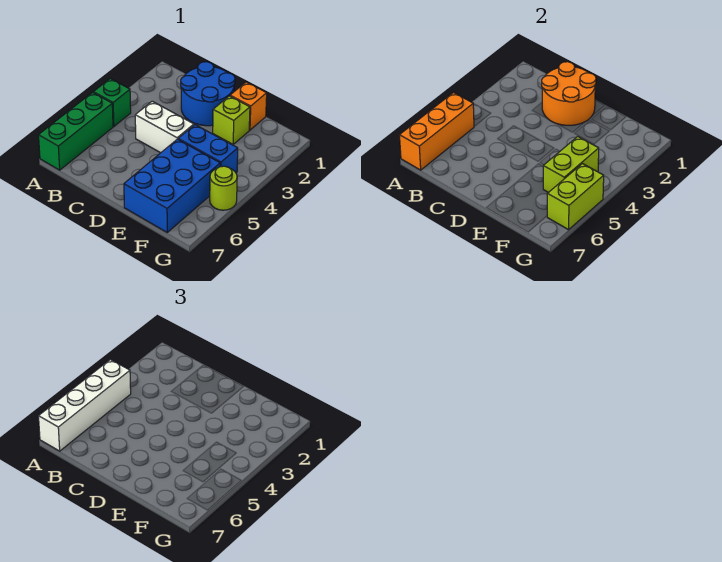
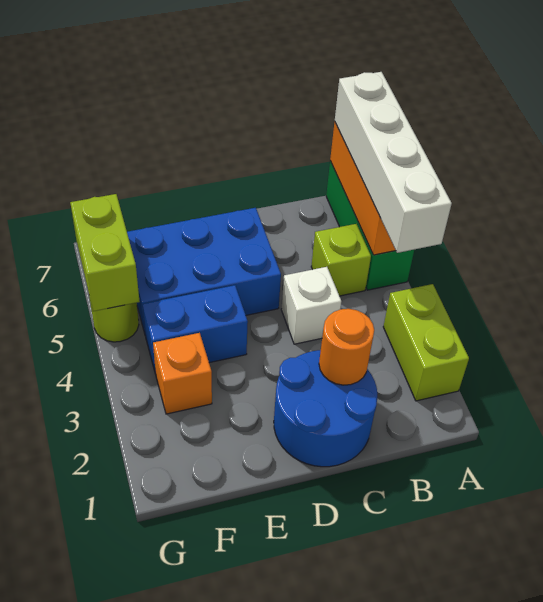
green 1x1 brick [93,78,131,126] -> none
orange 2x2 round brick [542,62,596,125] -> orange 1x1 round brick [319,309,374,385]
white 1x2 brick [135,101,194,153] -> white 1x1 brick [281,267,341,344]
orange 1x1 brick [230,82,267,130] -> orange 1x1 brick moved to [153,333,212,414]
lime 1x1 brick [213,96,250,144] -> lime 1x1 brick moved to [311,224,371,296]
blue 2x3 brick [124,139,220,232] -> blue 2x3 brick turned to [127,208,281,336]
lime 1x2 brick [543,137,599,193] -> lime 1x2 brick moved to [383,284,469,401]

